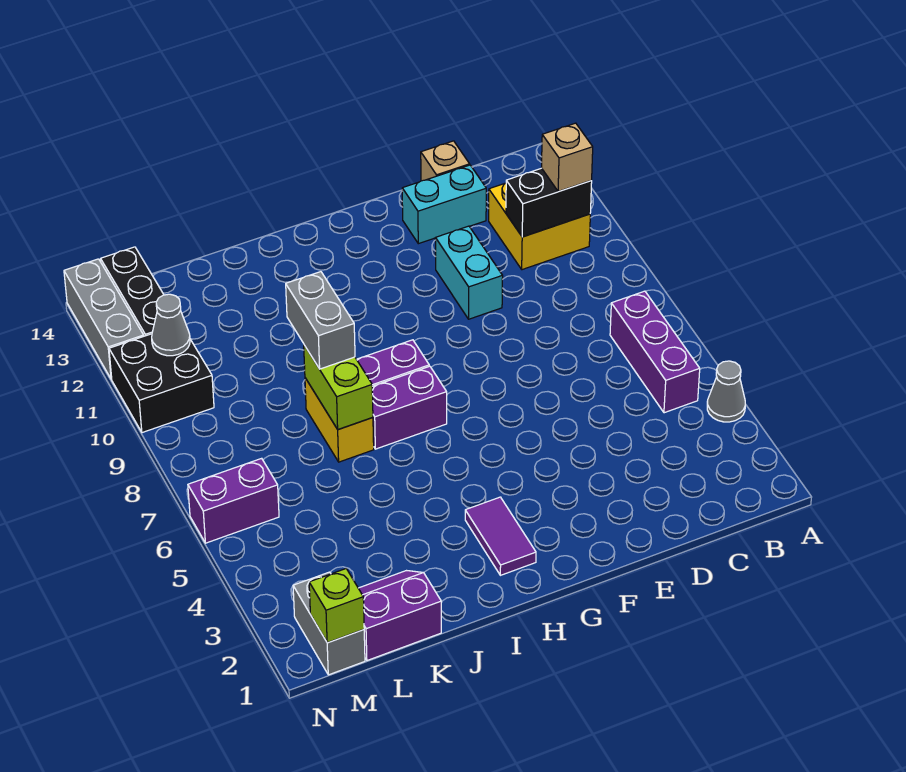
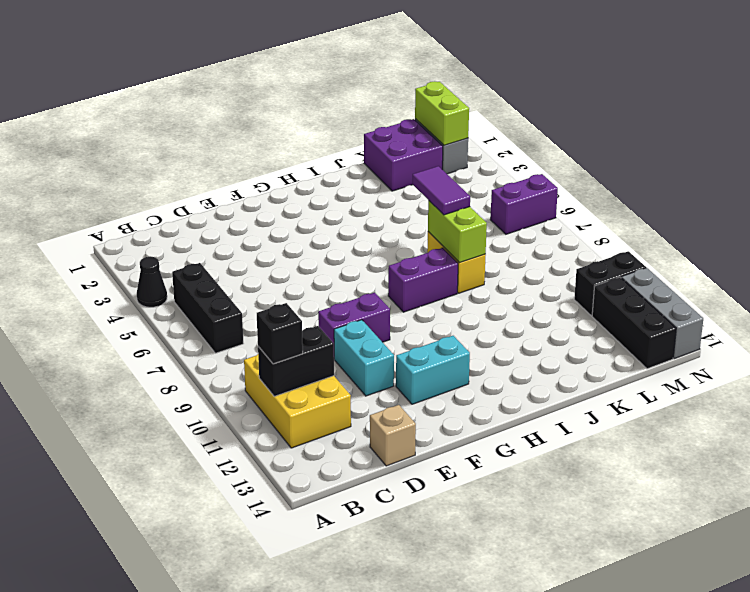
grey 1x1 cone [707,361,745,422] -> black 1x1 cone [137,256,167,307]
purple 1x3 brick [610,291,700,413] -> black 1x3 brick [172,263,244,353]
yellow 2x2 brick [489,183,590,270] -> yellow 2x3 brick [244,354,351,448]
tan 1x1 brick [541,123,593,192] -> black 1x1 brick [257,303,303,364]
cyan 1x2 brick [402,165,486,244] -> cyan 1x2 brick moved to [396,336,470,404]
purple 1x2 tile [465,497,536,575] -> purple 1x2 tile moved to [413,166,470,215]
purple 1x2 brick [372,366,447,449] -> purple 1x2 brick moved to [318,293,390,344]
grey 1x2 brick [286,272,355,369] -> none
purple 2x2 slope [358,571,441,660] -> purple 2x2 brick [364,119,443,191]
lime 1x1 brick [309,569,364,643] -> lime 1x2 brick [415,81,469,145]
black 2x2 brick [109,334,214,433] -> black 1x2 brick [574,251,646,316]
grey 1x1 cone [152,294,190,356] -> none

